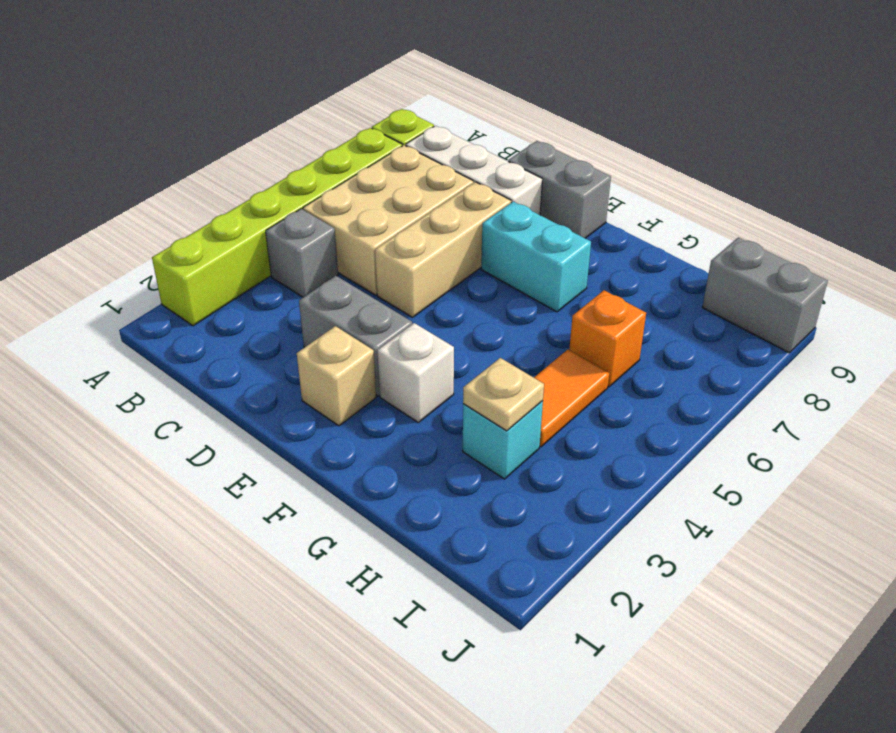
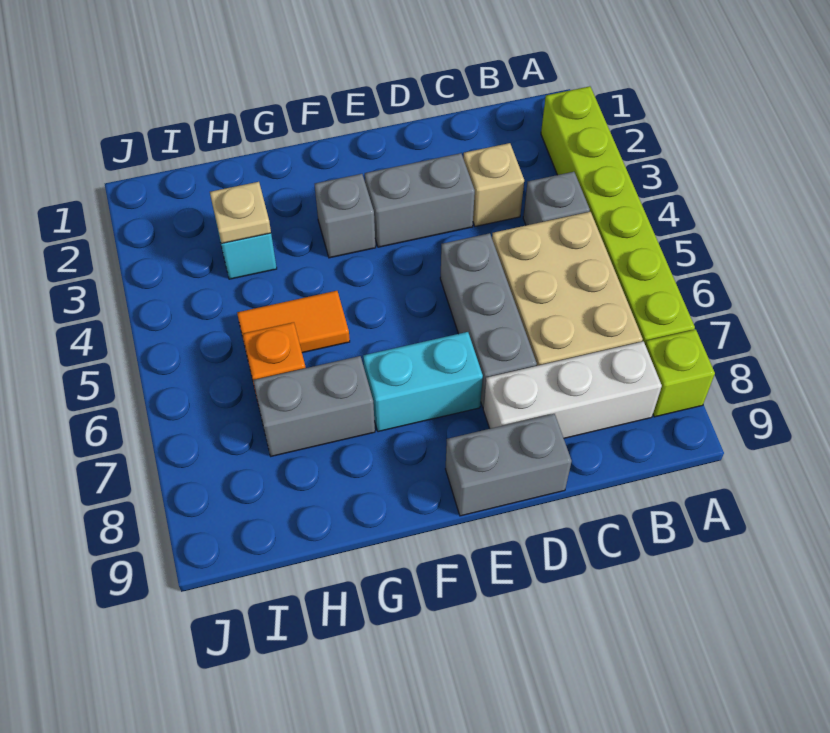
tan 1x3 brick [375,182,511,317] -> grey 1x3 brick [440,233,537,407]
tan 1x1 brick [297,326,376,426] -> tan 1x1 brick moved to [463,143,524,227]
white 1x1 brick [377,323,454,422] -> grey 1x1 brick [315,174,376,258]
orange 1x2 tile [534,350,609,447] -> orange 1x2 tile turned to [237,291,350,354]
grey 1x2 brick [702,237,828,353] -> grey 1x2 brick moved to [253,356,375,456]

